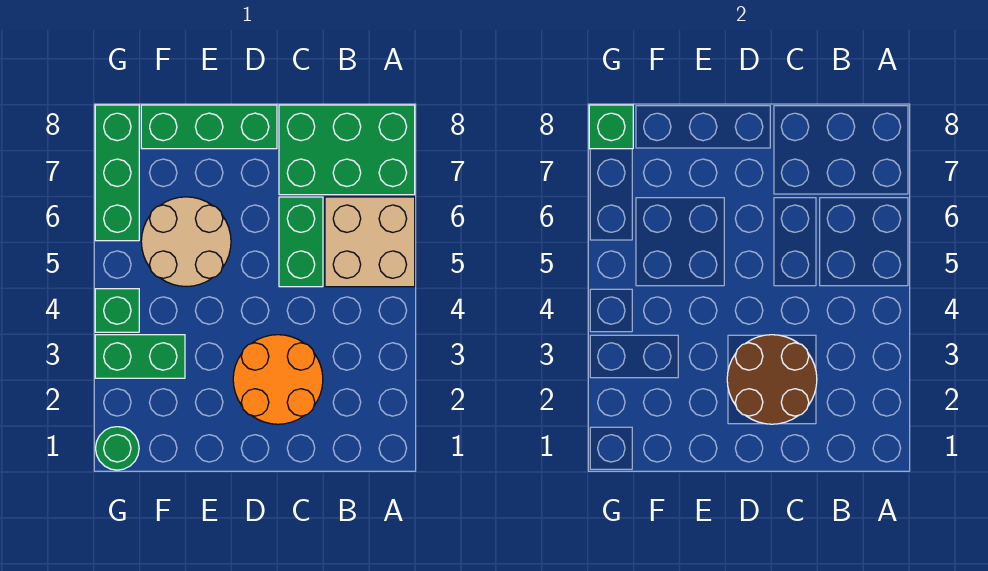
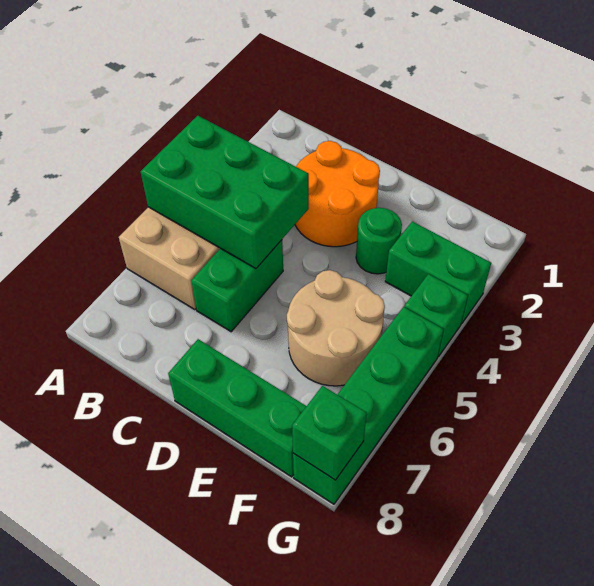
green 2x3 brick [279,105,415,195] -> green 2x3 brick moved to [141,116,309,268]
brown 2x2 round brick [727,335,817,424] -> none
green 1x1 round brick [96,427,139,470] -> green 1x1 round brick moved to [356,208,402,274]
green 1x3 brick [95,105,139,241] -> green 1x4 brick [293,307,444,504]

